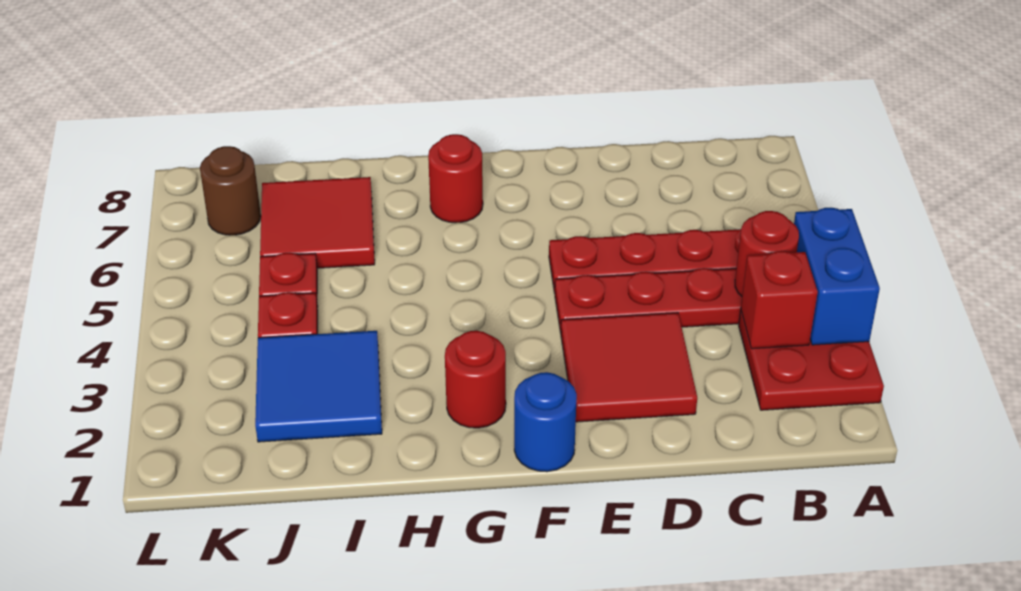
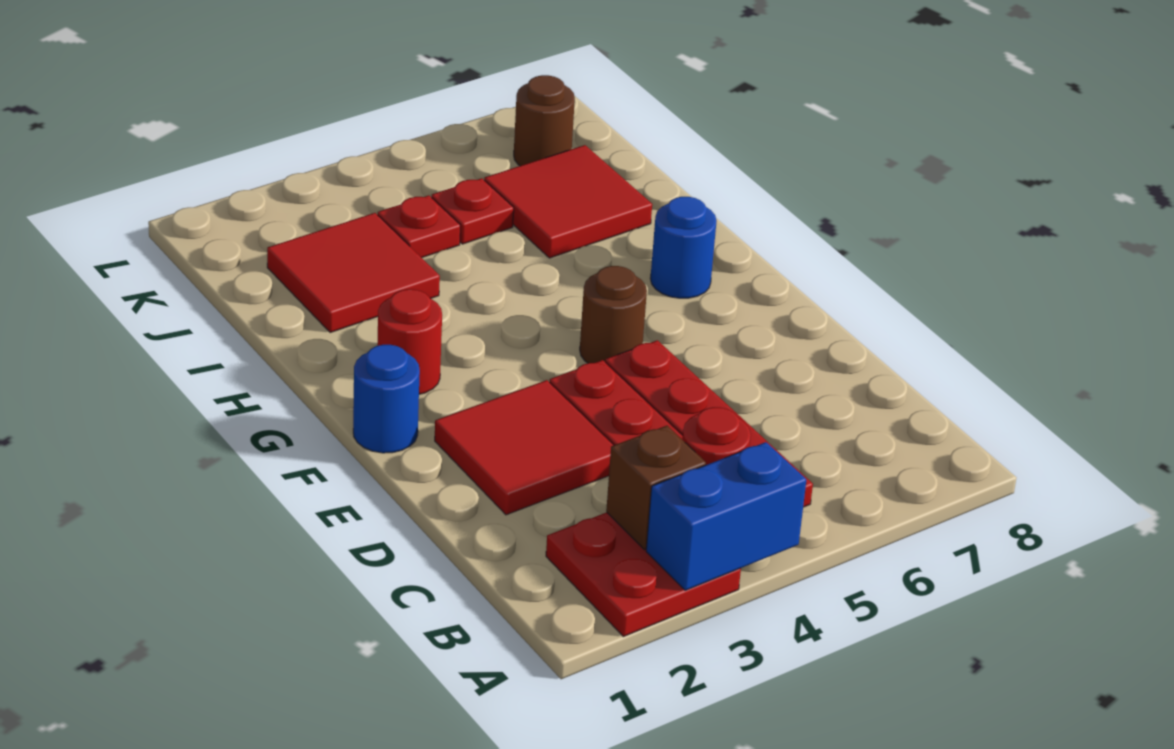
red 1x1 brick [741,251,818,349] -> brown 1x1 brick [606,426,706,550]
none -> brown 1x1 round brick [580,266,647,363]
red 1x1 round brick [428,134,483,223] -> blue 1x1 round brick [650,197,717,298]
blue 2x2 tile [255,331,382,442] -> red 2x2 tile [267,213,440,333]

